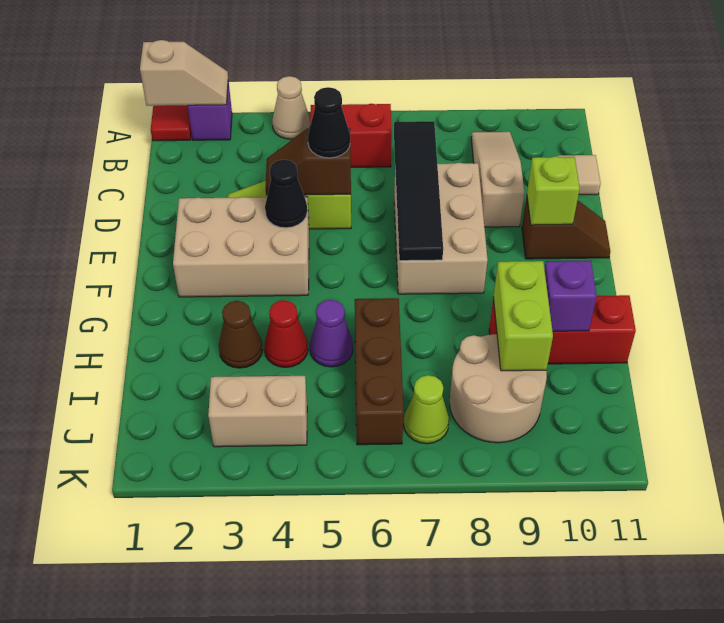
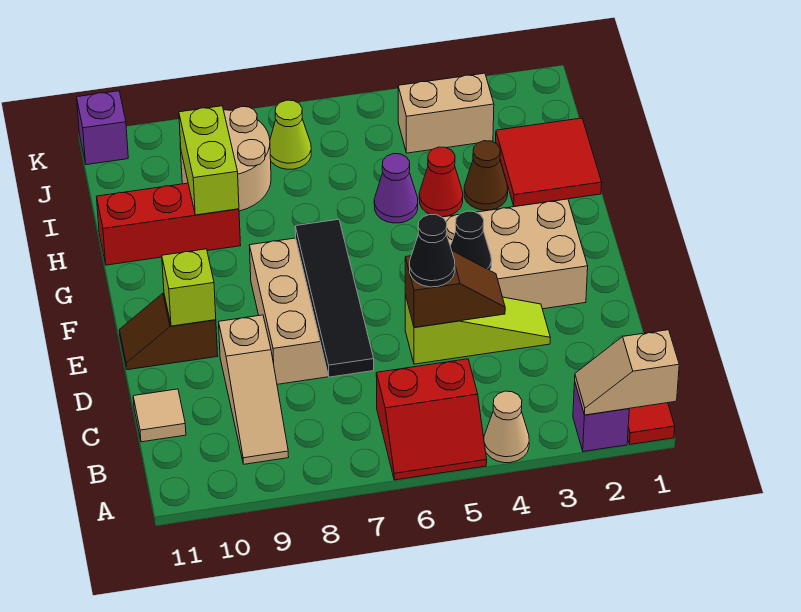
none -> red 2x2 tile [496,118,602,207]
brown 1x3 brick [355,298,404,445] -> none
purple 1x1 brick [544,260,597,331] -> purple 1x1 brick moved to [77,91,128,165]

